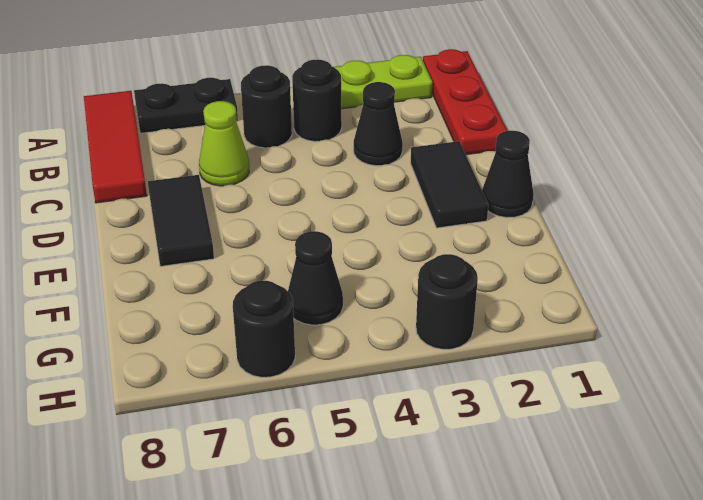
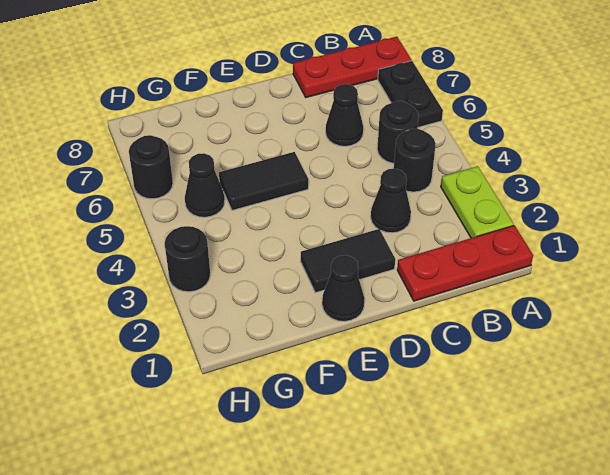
red 1x3 tile [84,91,147,203] -> red 1x3 plate [293,37,411,97]
lime 1x1 cone [199,101,249,186] -> black 1x1 cone [326,84,363,146]
black 1x2 tile [148,175,214,266] -> black 1x2 tile moved to [219,152,308,210]

